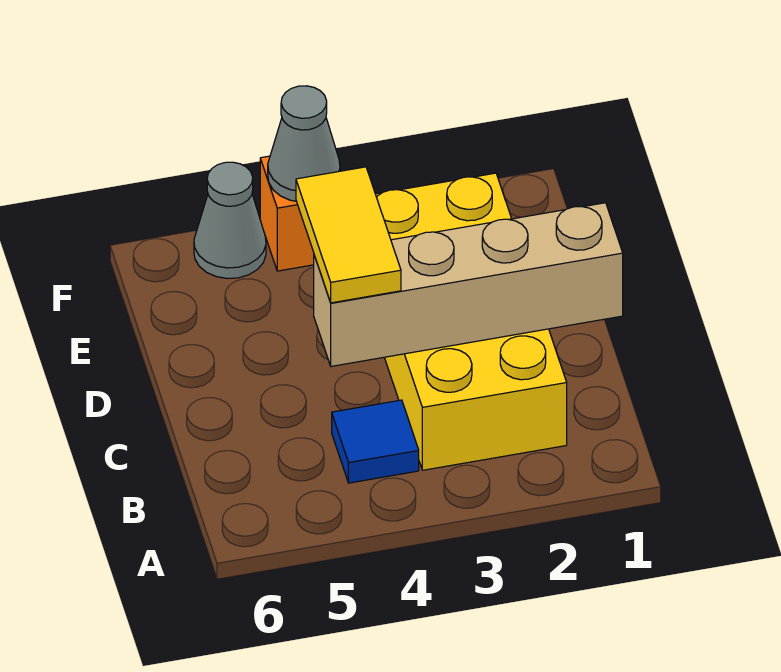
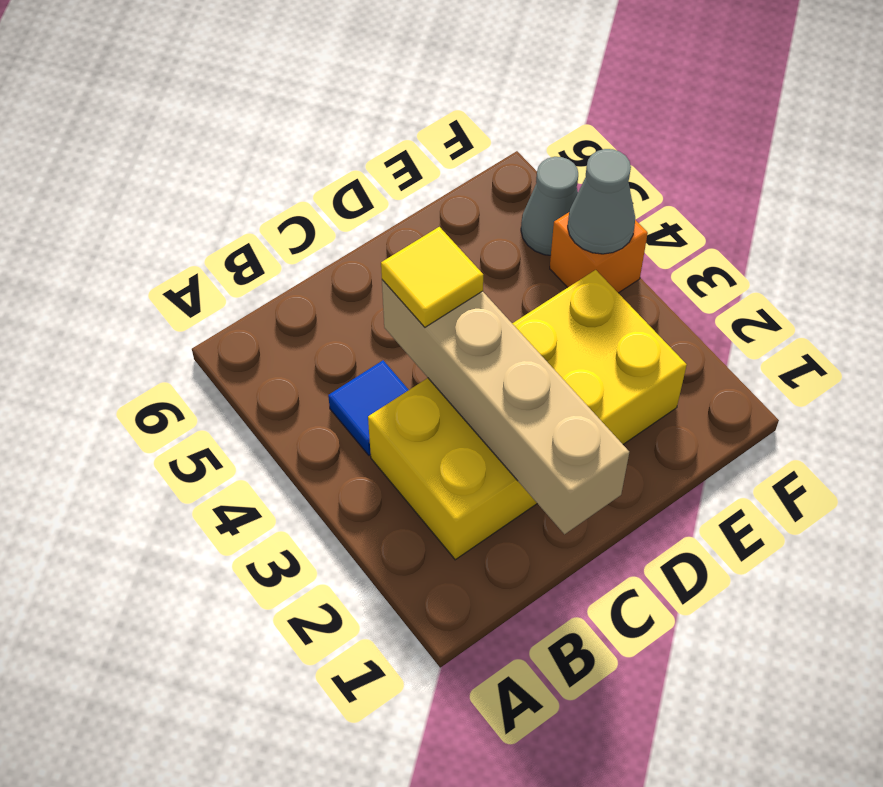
yellow 1x2 tile [296,167,401,303] -> yellow 1x1 tile [381,227,483,327]

